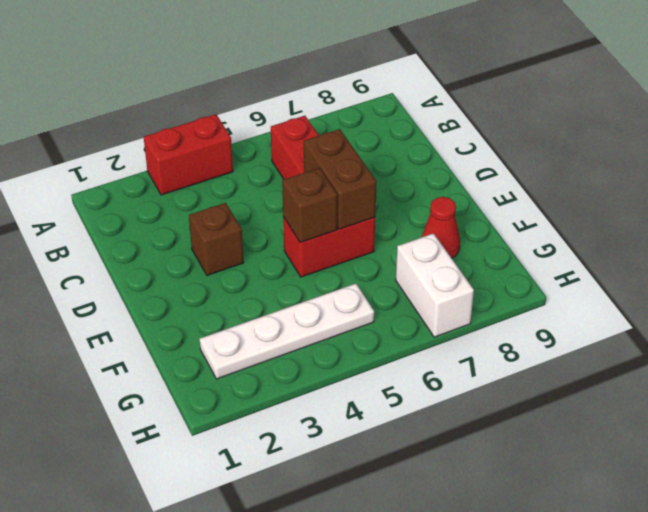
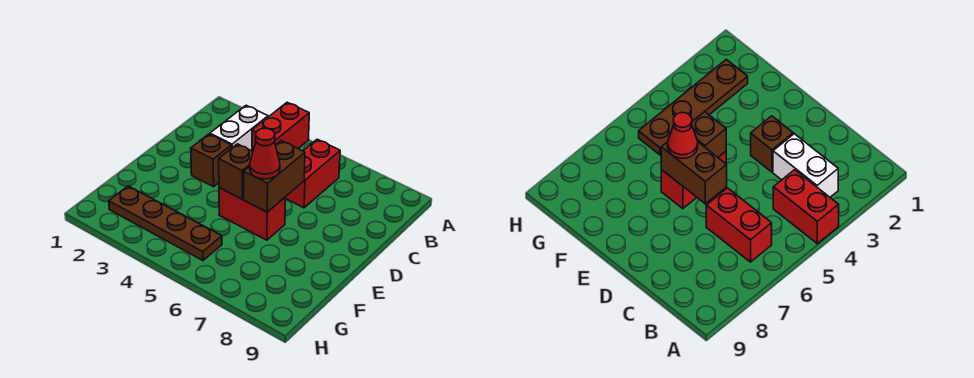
red 1x2 brick [144,114,233,195] -> red 1x2 brick turned to [252,102,309,151]
red 1x1 cone [422,197,460,258] -> red 1x1 cone moved to [250,128,280,179]
white 1x4 plate [200,284,374,379] -> brown 1x4 plate [109,186,222,260]
white 1x2 brick [396,234,474,337] -> white 1x2 brick moved to [210,105,268,151]

